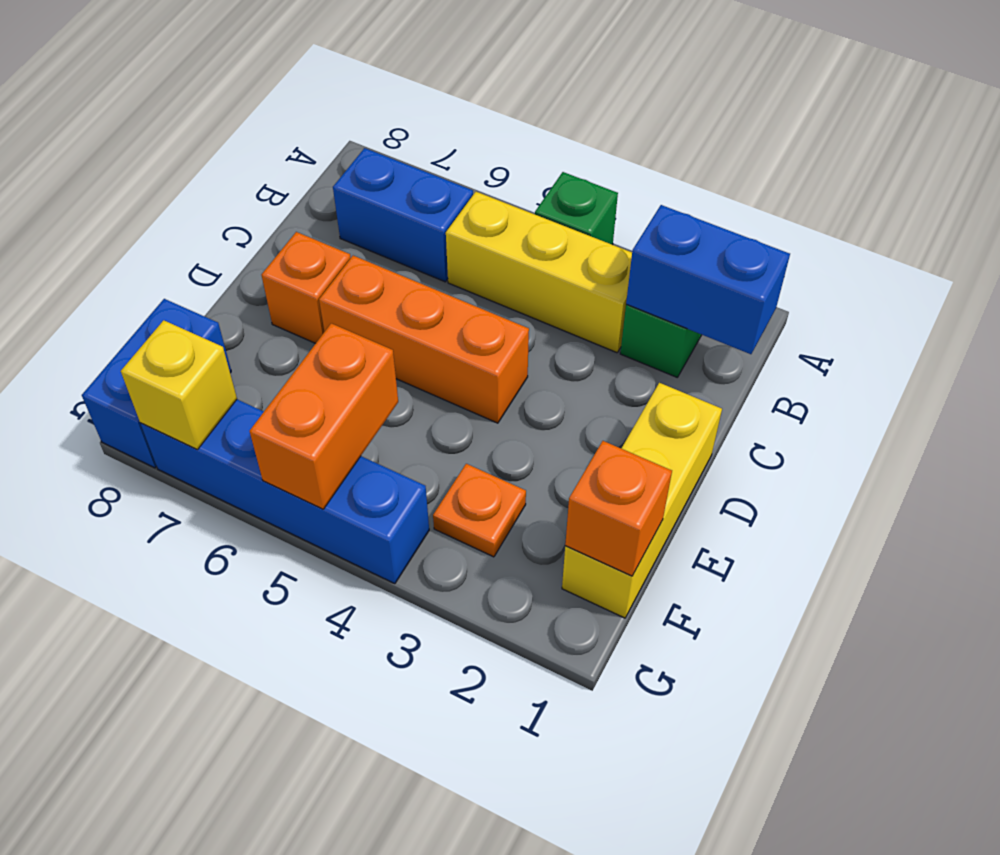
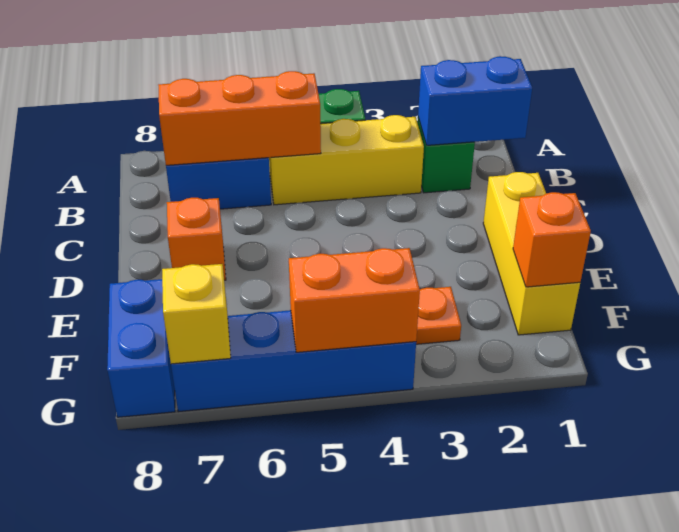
orange 1x3 brick [319,256,529,423] -> orange 1x3 brick moved to [158,71,321,165]
orange 1x2 brick [250,323,398,509] -> orange 1x2 brick turned to [289,248,420,352]

